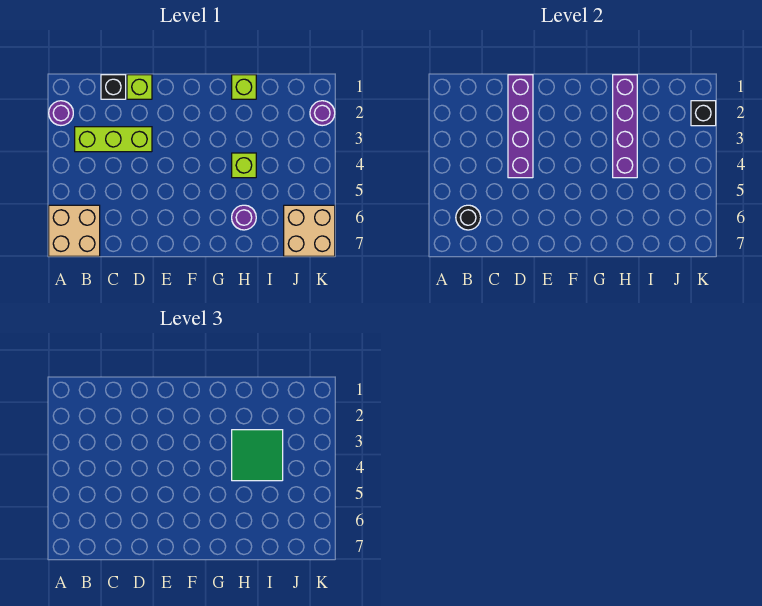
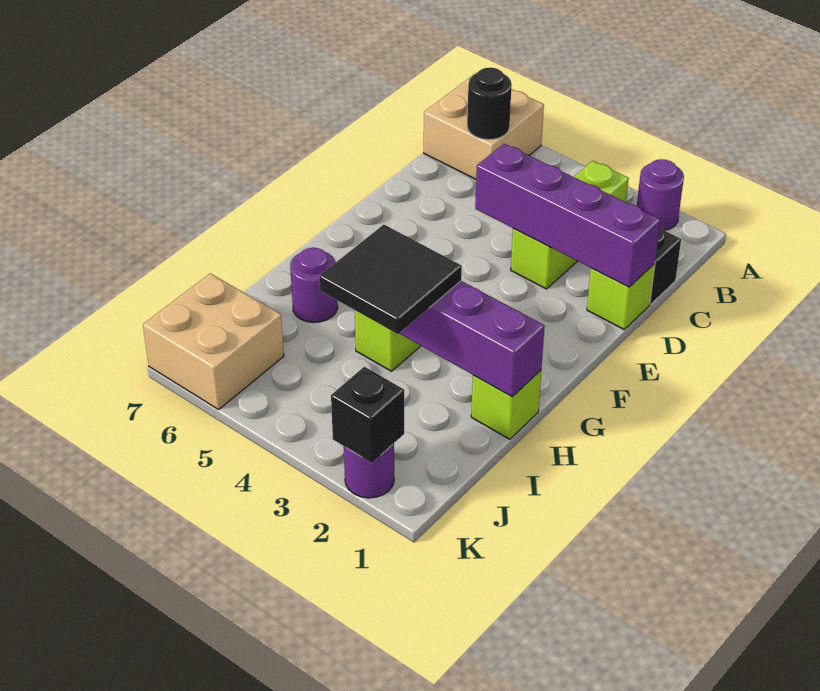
green 2x2 tile [232,430,283,481] -> black 2x2 tile [319,225,462,334]

